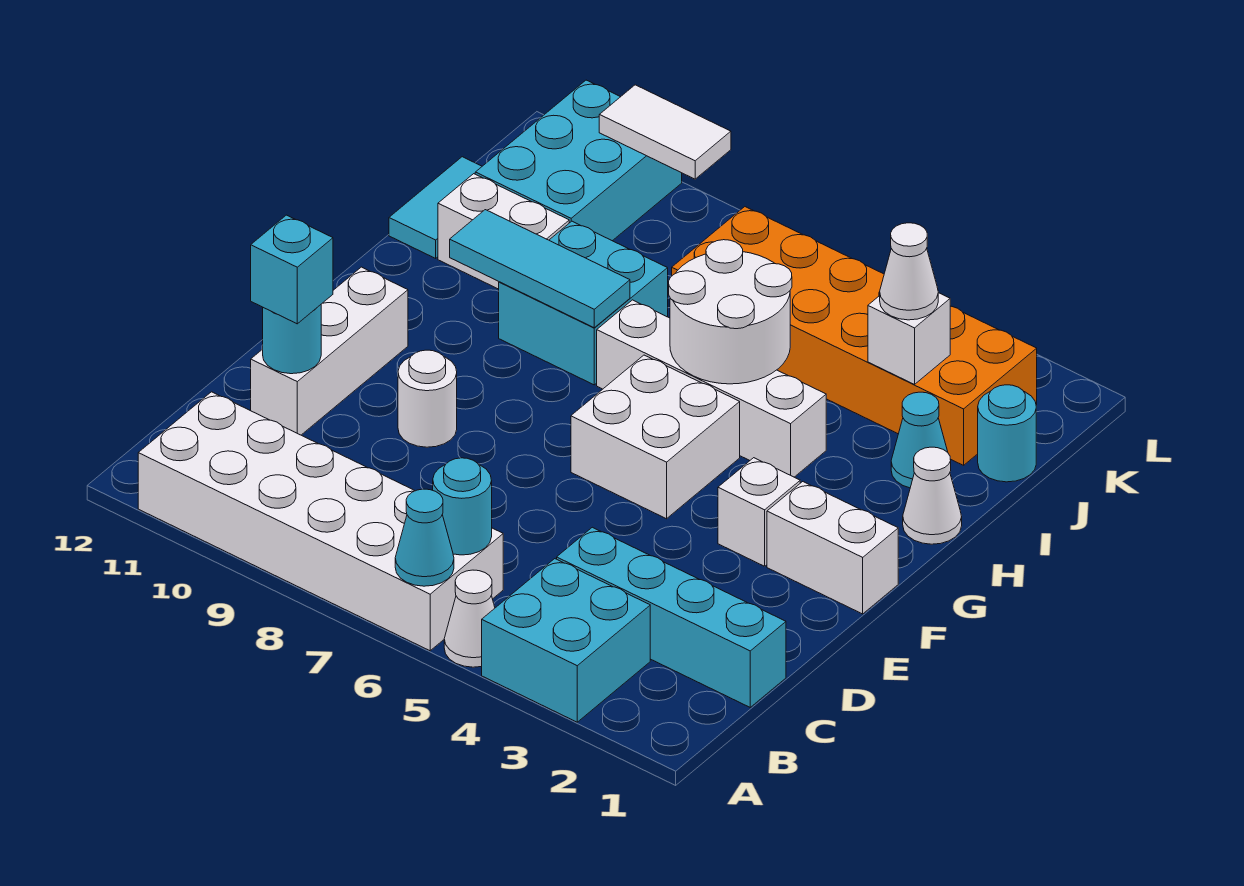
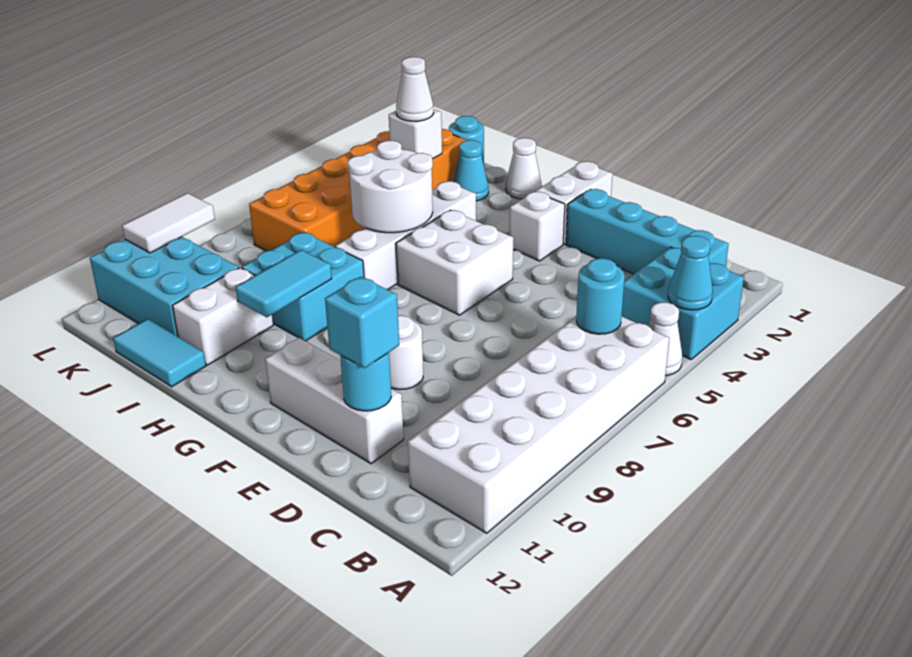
cyan 1x1 cone [395,489,454,586] -> cyan 1x1 cone moved to [668,236,713,310]
cyan 1x4 brick [557,527,786,707] -> cyan 1x4 brick turned to [566,189,729,274]
cyan 1x3 tile [450,210,630,328] -> cyan 1x2 tile [236,250,332,317]

